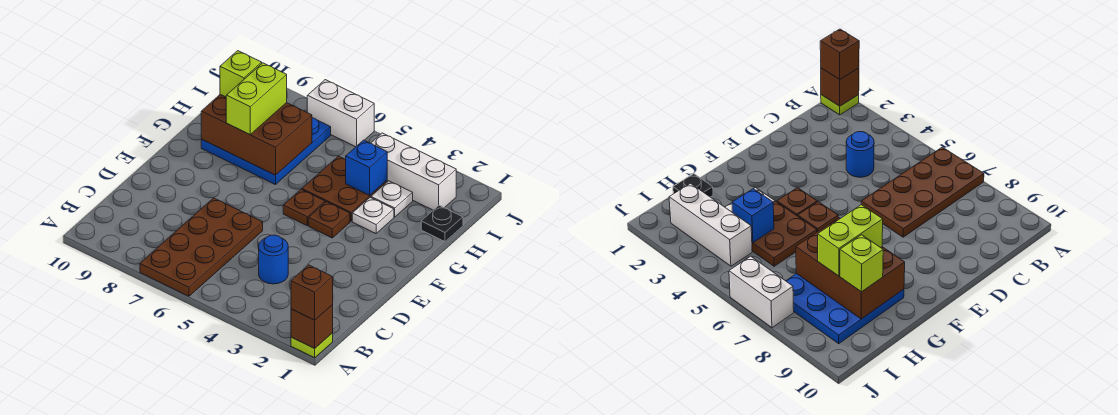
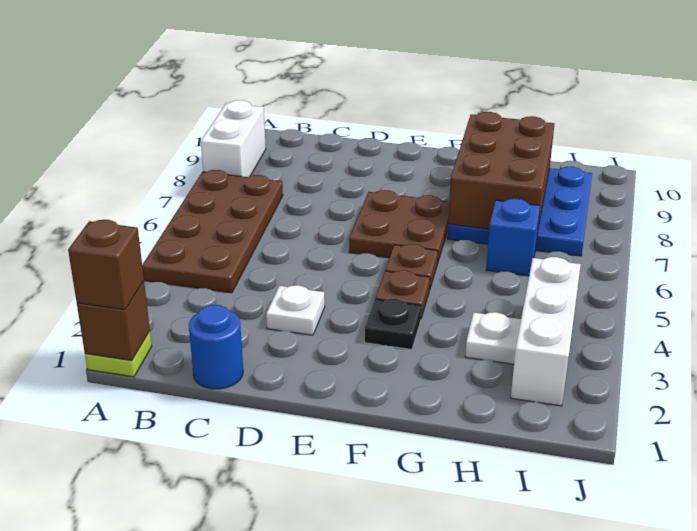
brown 2x4 plate [140,198,263,296] -> brown 2x4 plate turned to [142,170,283,293]
blue 1x1 round brick [259,235,288,284] -> blue 1x1 round brick moved to [189,305,243,389]
white 1x1 plate [352,197,394,233] -> white 1x1 plate moved to [266,285,325,335]
brown 2x2 plate [302,156,387,221] -> brown 2x2 plate moved to [349,190,449,264]
lime 1x2 brick [226,63,287,134] -> none
black 1x1 plate [421,205,463,241] -> black 1x1 plate moved to [365,299,421,350]
blue 1x1 brick [346,140,387,195] -> blue 1x1 brick moved to [486,199,540,276]
lime 1x1 brick [220,51,262,97] -> none
white 1x2 brick [307,80,374,147] -> white 1x2 brick moved to [201,100,266,177]

